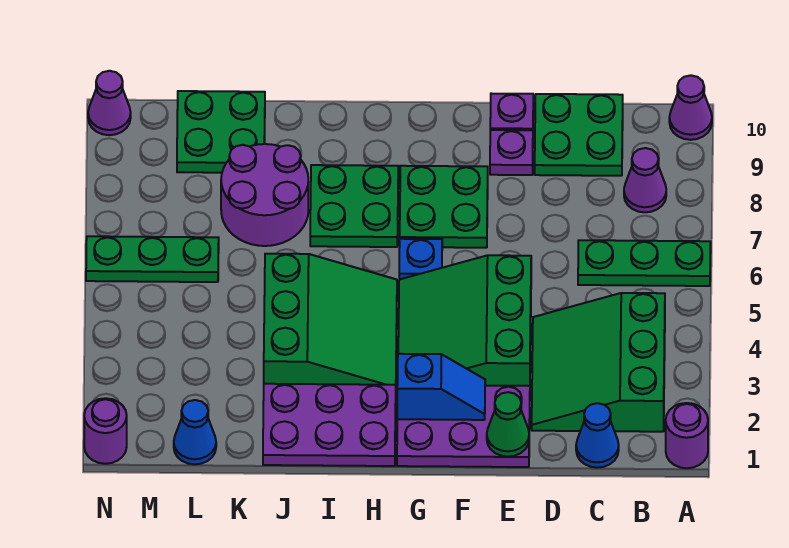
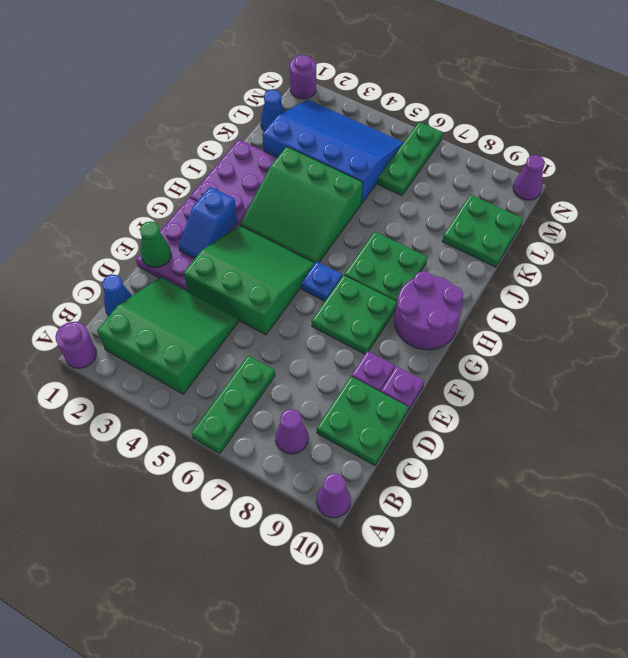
purple 2x2 round brick [221,144,308,246] -> purple 2x2 round brick moved to [395,271,463,350]
none -> blue 3x4 slope [262,100,404,203]

